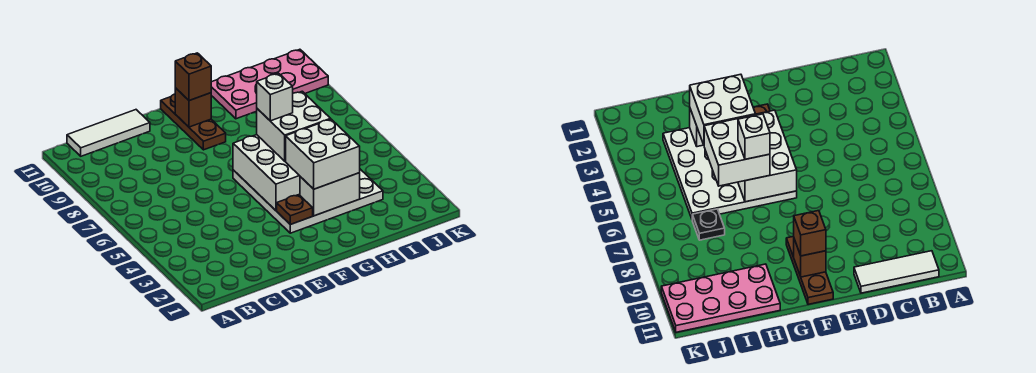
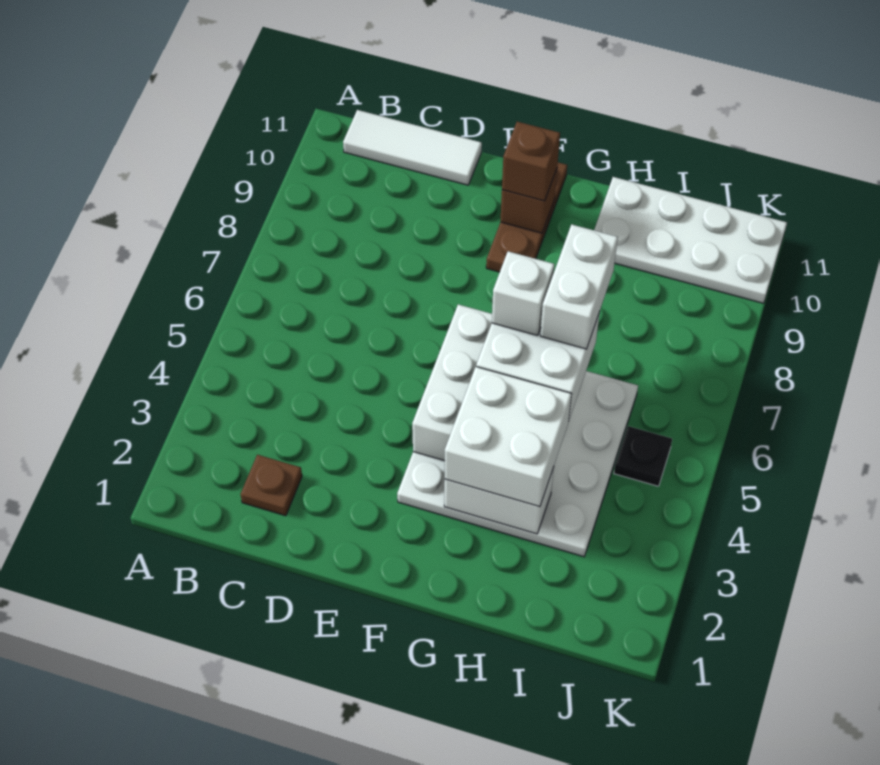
brown 1x1 plate [277,195,313,224] -> brown 1x1 plate moved to [241,455,302,516]
none -> white 1x2 brick [540,224,618,349]
pink 2x4 plate [211,49,328,119] -> white 2x4 plate [594,177,787,303]
black 1x1 plate [692,209,725,240] -> black 1x1 plate moved to [614,426,672,486]

